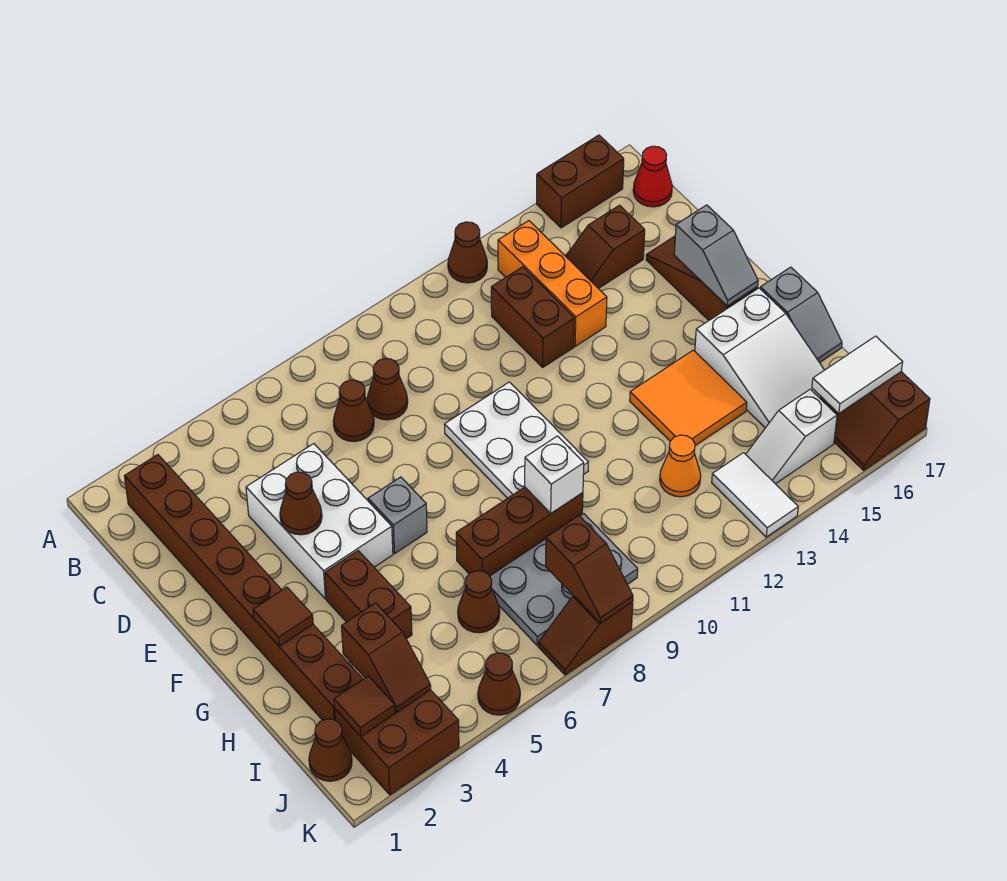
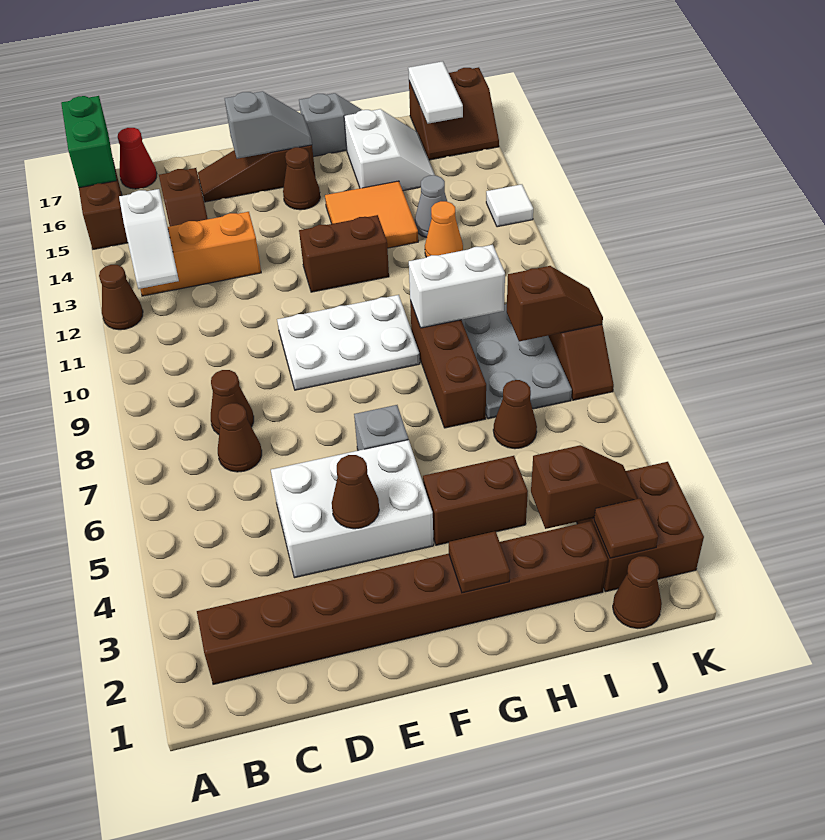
none -> green 1x2 brick [61,96,117,188]
brown 1x2 brick [491,267,574,367] -> brown 1x2 brick moved to [299,215,389,292]
white 2x3 slope [695,288,824,428] -> white 2x2 slope [344,109,435,191]
white 1x1 brick [525,436,584,513] -> white 1x2 brick [409,245,505,328]
none -> grey 1x1 cone [415,175,447,238]
white 1x2 tile [712,453,798,537] -> white 1x1 tile [486,184,533,227]
white 1x2 slope [746,389,837,484] -> white 1x2 slope moved to [119,189,179,289]
brown 1x1 cone [478,653,520,715] -> brown 1x1 cone moved to [283,147,320,210]

